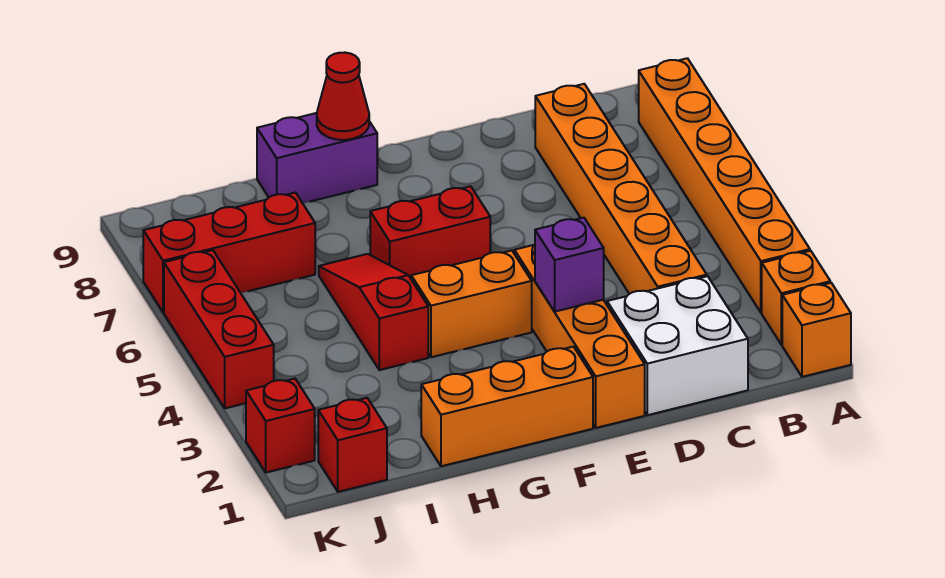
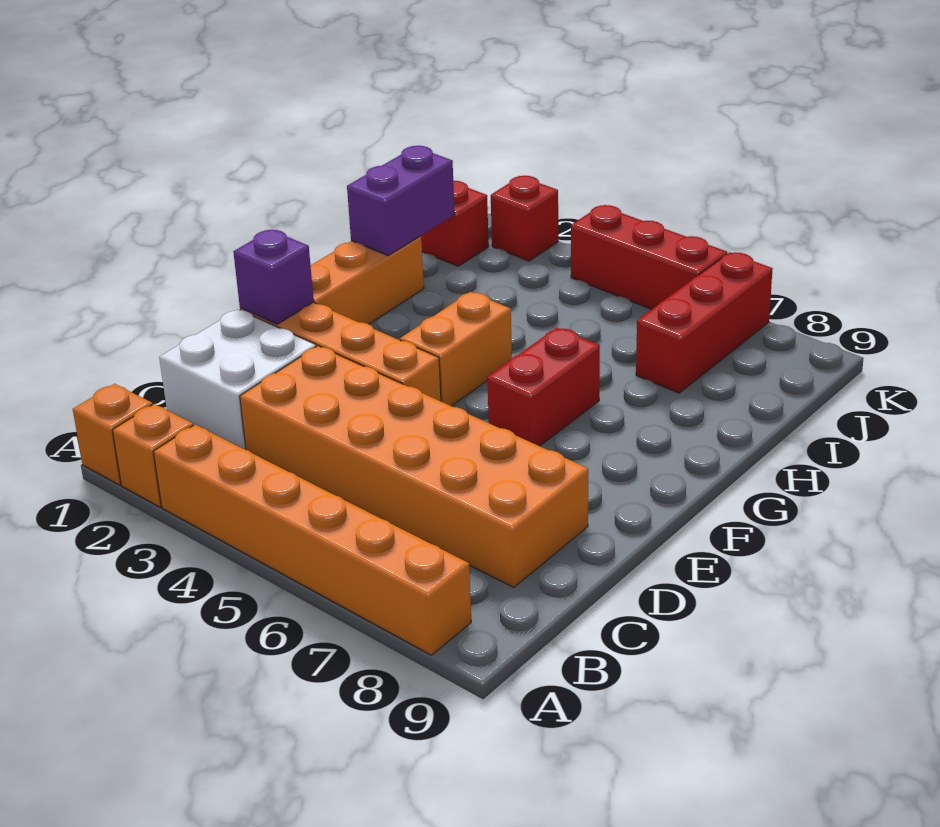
orange 1x6 brick [535,84,707,294] -> orange 2x6 brick [240,346,588,587]
purple 1x1 brick [535,218,604,312] -> purple 1x1 brick moved to [233,230,314,324]
purple 1x2 brick [257,113,377,203] -> purple 1x2 brick moved to [347,146,455,256]
red 1x1 cone [317,52,369,140] -> none
red 1x3 slope [319,254,428,370] -> none

